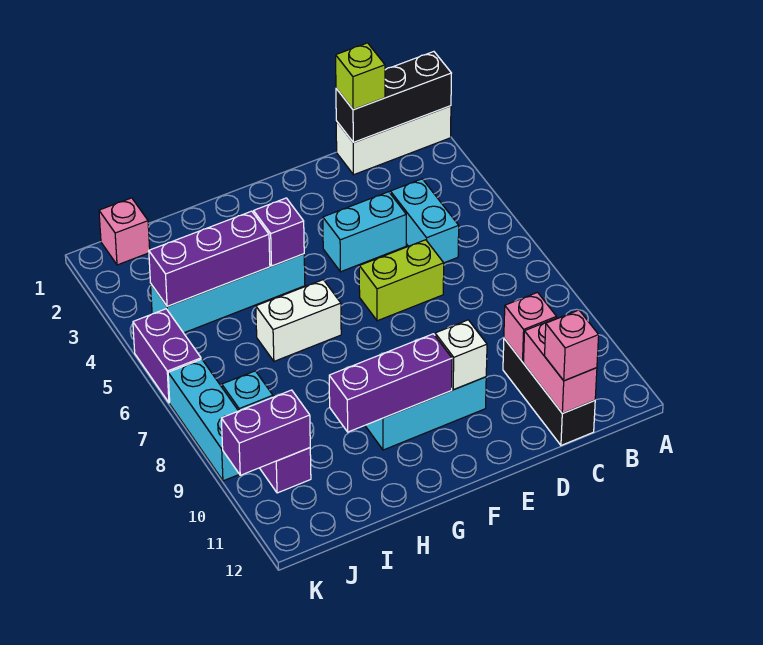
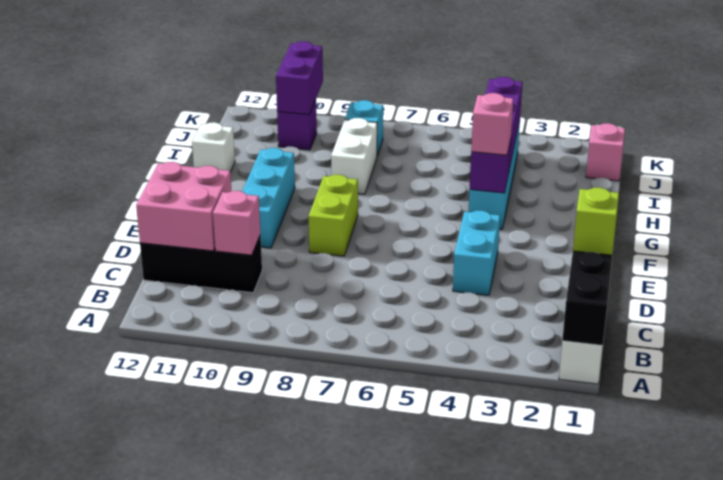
cyan 1x2 brick [390,179,459,263] -> none
pink 1x2 brick [523,318,597,413] -> pink 2x2 brick [136,162,231,251]
pink 1x1 brick [545,310,599,381] -> pink 1x1 brick moved to [471,93,513,155]
lime 1x2 brick [359,240,444,321] -> lime 1x2 brick moved to [309,175,358,256]
white 1x1 brick [435,320,487,390] -> white 1x1 brick moved to [192,122,235,172]
purple 1x3 brick [329,334,452,432] -> none
white 1x2 brick [256,280,341,361] -> white 1x2 brick moved to [331,118,377,194]
purple 1x2 brick [133,309,201,403] -> none
cyan 1x3 brick [168,359,239,481] -> none

